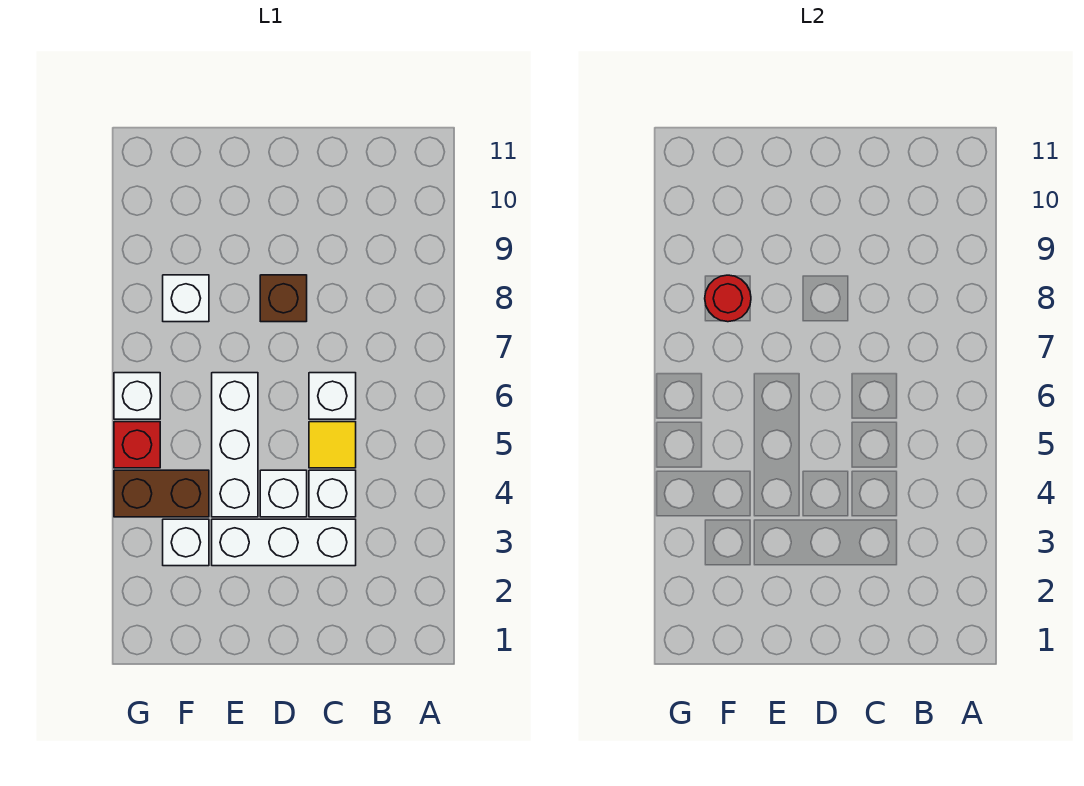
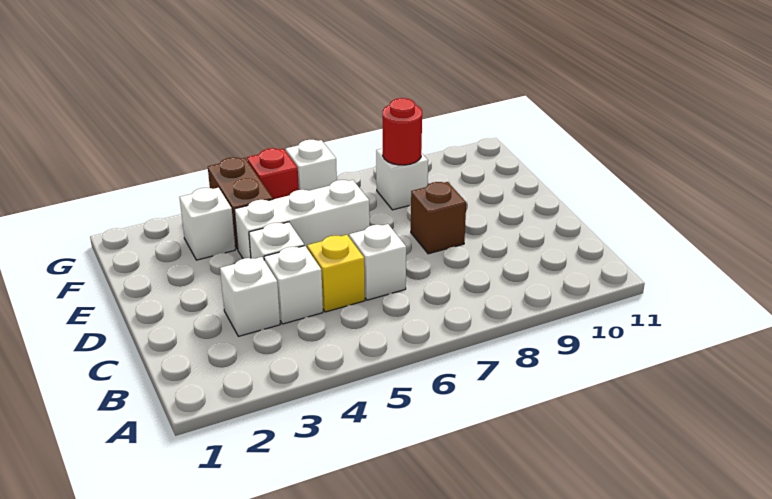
white 1x3 brick [212,519,356,566] -> white 1x1 brick [220,257,280,336]
yellow 1x1 tile [309,422,356,468] -> yellow 1x1 brick [307,235,365,312]

